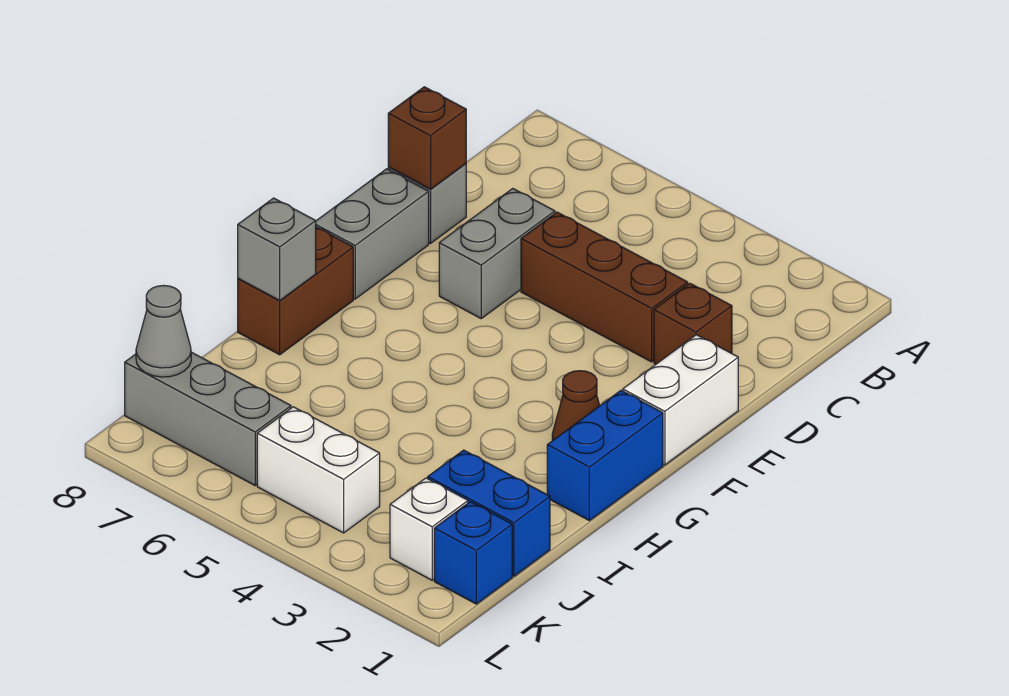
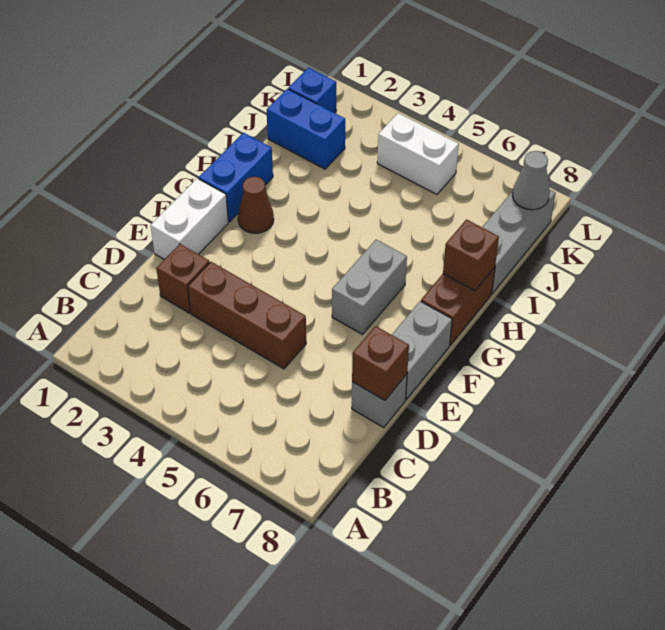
grey 1x2 brick [439,189,555,318] -> grey 1x2 brick moved to [332,240,407,334]
grey 1x1 brick [238,198,316,300] -> brown 1x1 brick [443,220,499,291]
white 1x1 brick [390,478,468,580] -> none
grey 1x3 brick [125,352,291,485] -> grey 1x3 brick turned to [482,190,556,293]

